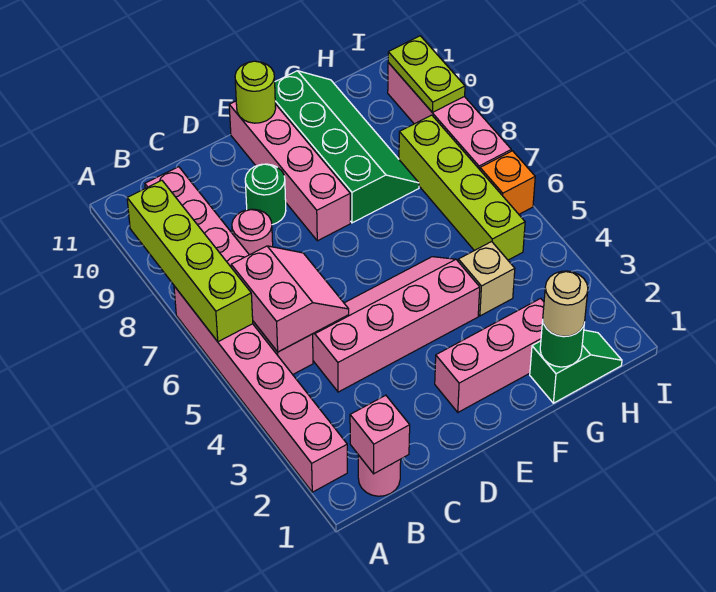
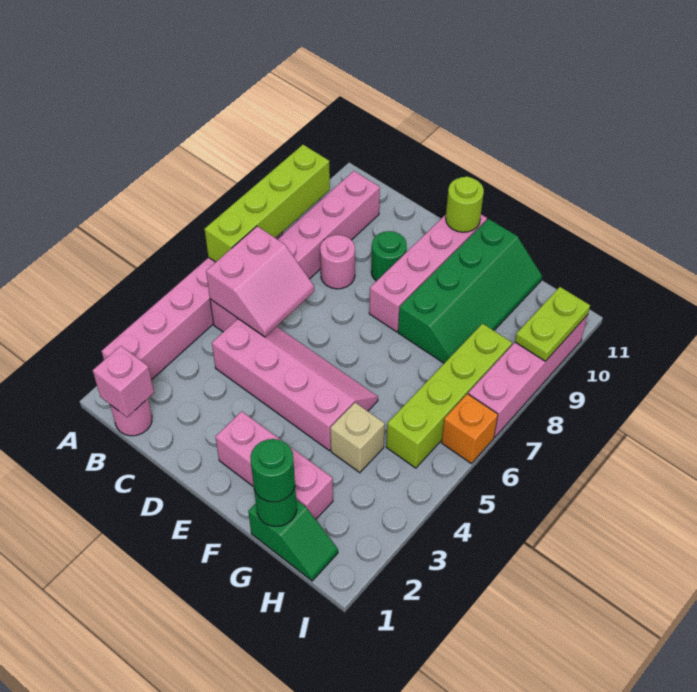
tan 1x1 round brick [543,271,588,336] -> green 1x1 round brick [250,439,295,502]

